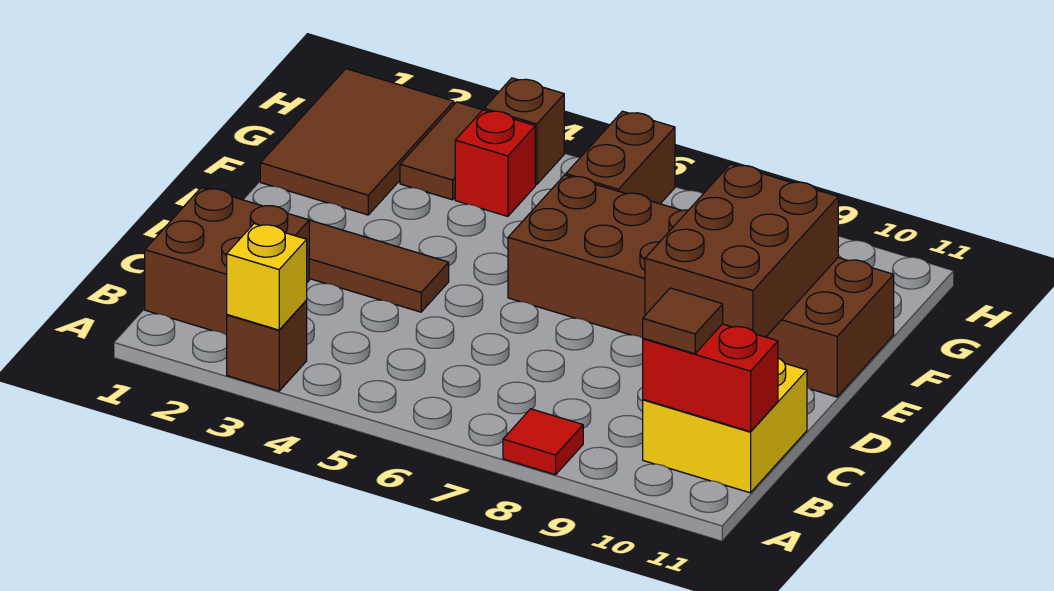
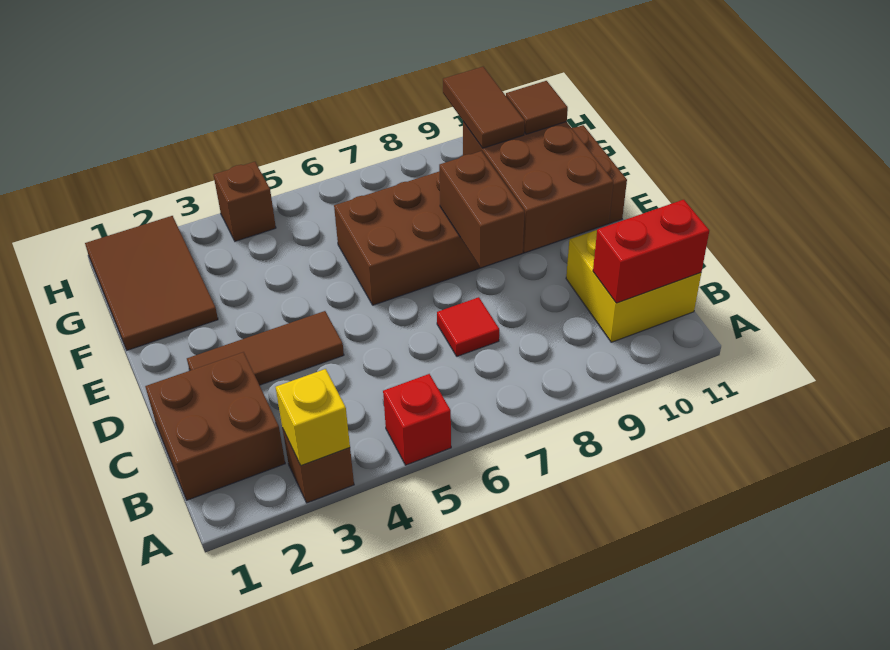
red 1x1 tile [503,409,583,475] -> red 1x1 tile moved to [437,297,499,356]
brown 1x1 tile [643,288,723,354] -> brown 1x1 tile moved to [506,81,568,134]
brown 1x2 tile [400,102,482,200] -> brown 1x2 tile moved to [443,67,525,148]
red 1x1 brick [455,110,535,216] -> red 1x1 brick moved to [383,374,451,465]
brown 1x2 brick [566,111,675,204] -> brown 1x2 brick moved to [439,151,525,268]

